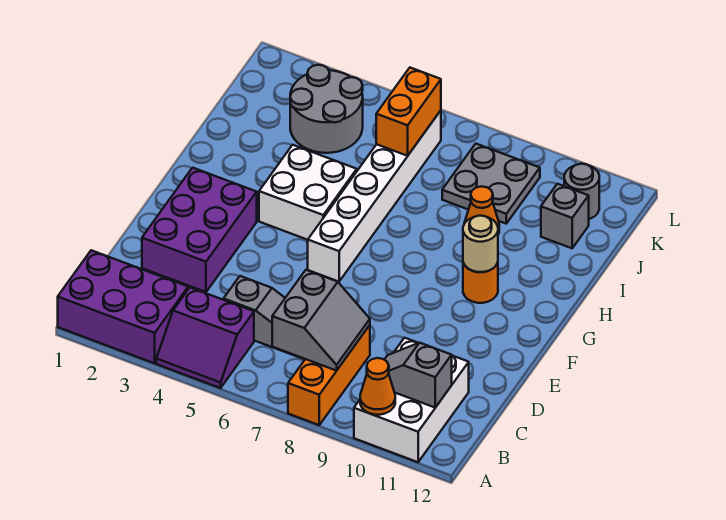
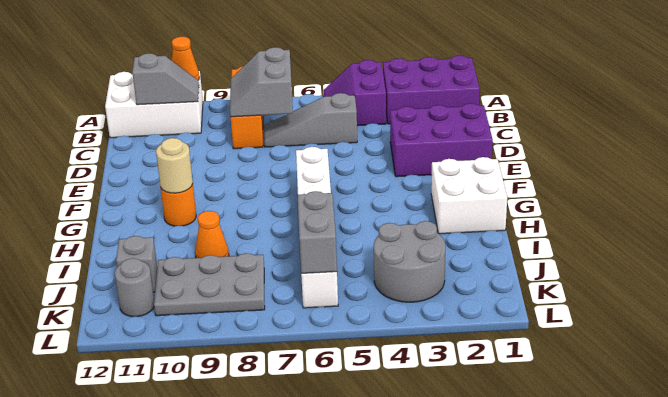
purple 2x2 slope [156,288,254,388] -> purple 2x2 slope turned to [324,60,386,126]
white 2x3 brick [354,338,469,462] -> white 2x3 brick turned to [105,71,203,138]
purple 2x3 brick [142,168,257,292] -> purple 2x3 brick turned to [390,103,493,177]
white 2x2 brick [259,145,357,240] -> white 2x2 brick moved to [431,157,507,234]
orange 1x2 brick [376,68,441,156] -> grey 1x2 brick [298,191,337,273]
grey 2x2 plate [442,144,540,224] -> grey 2x3 plate [154,253,265,316]

